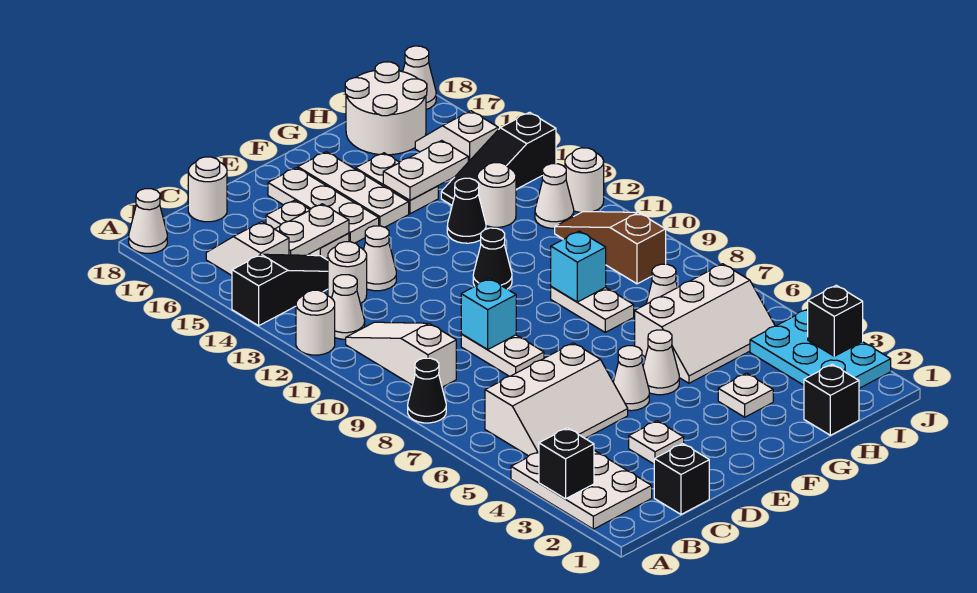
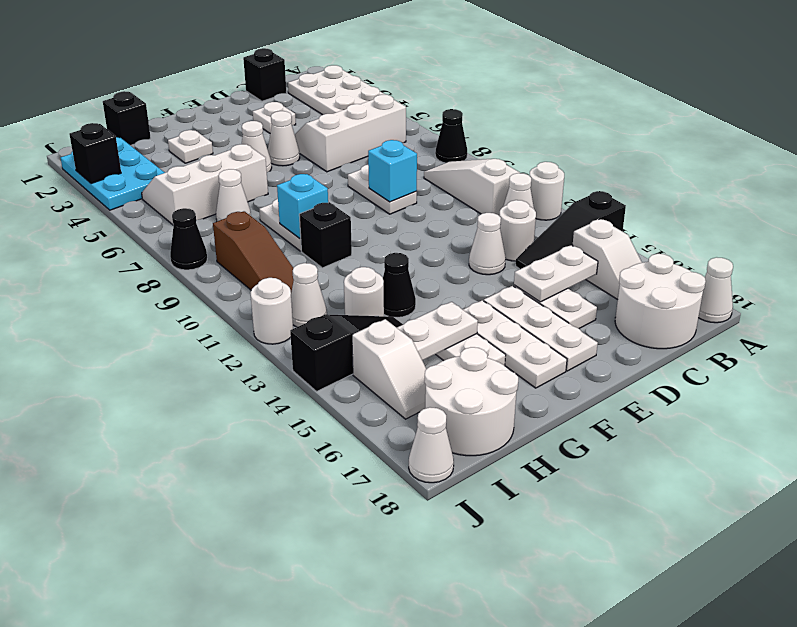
black 1x1 brick [539,428,594,499] -> black 1x1 brick moved to [299,202,352,268]
white 1x3 slope [346,322,456,387] -> white 1x3 slope turned to [424,159,520,215]
white 1x1 round brick [188,157,227,222] -> white 2x2 round brick [615,254,706,349]
black 1x1 cone [473,228,512,289] -> black 1x1 cone moved to [170,208,207,270]

